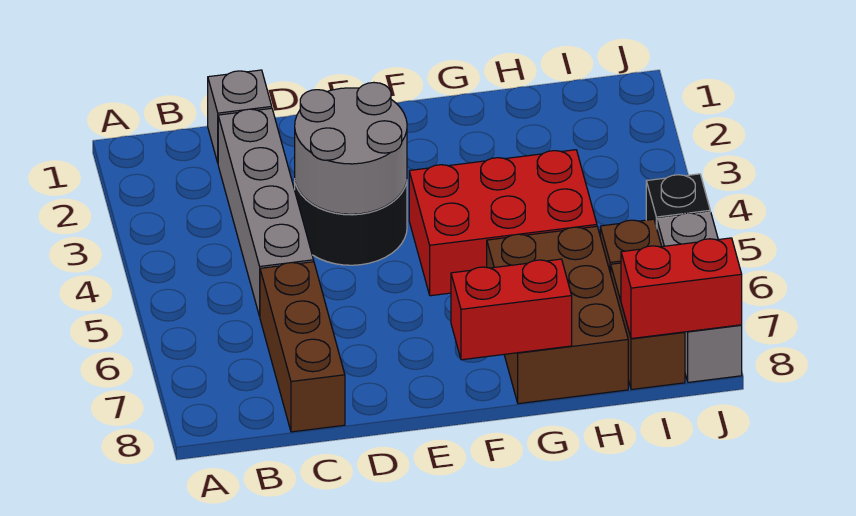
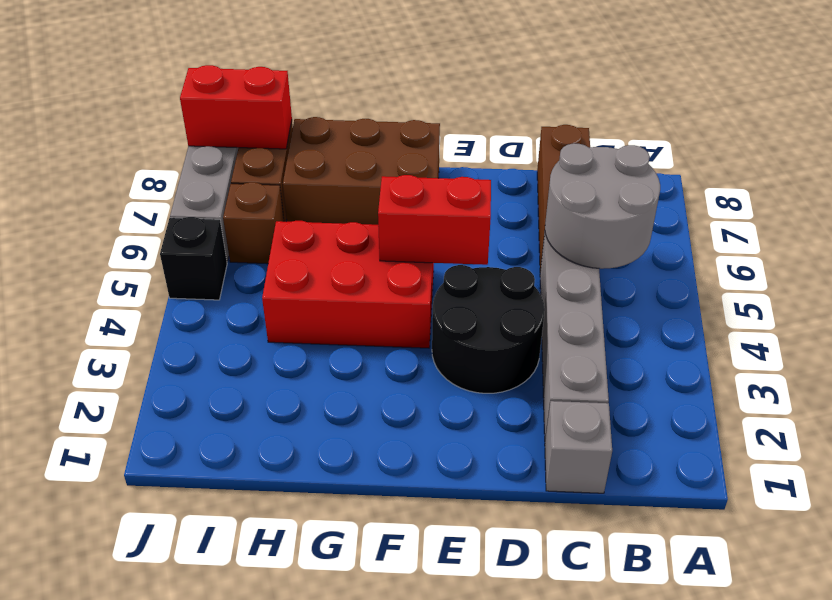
grey 2x2 round brick [295,83,407,214] -> grey 2x2 round brick moved to [545,143,660,269]
red 1x2 brick [451,259,572,360] -> red 1x2 brick moved to [378,175,491,265]
brown 2x3 brick [487,226,628,404] -> brown 2x3 brick turned to [283,117,440,225]

